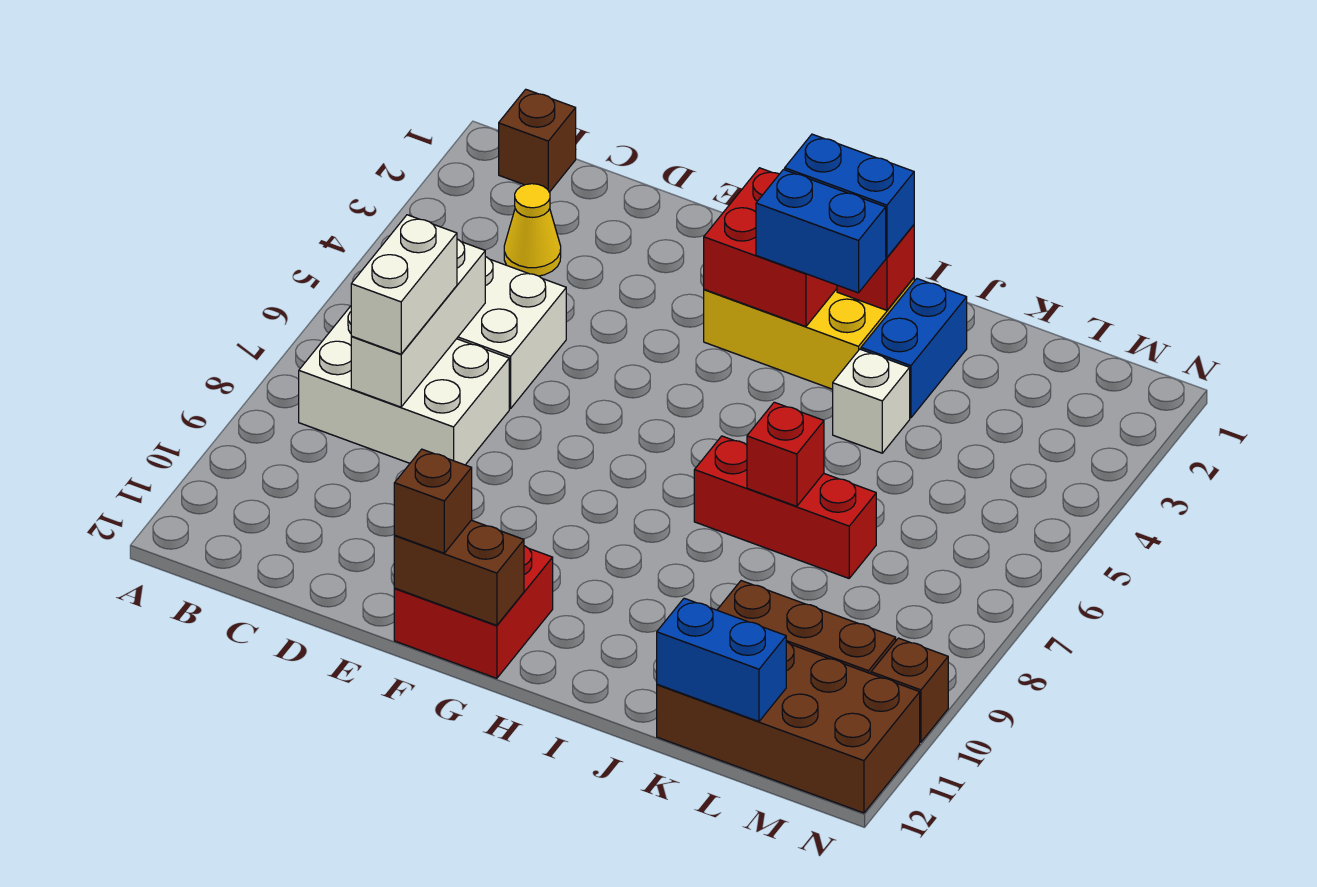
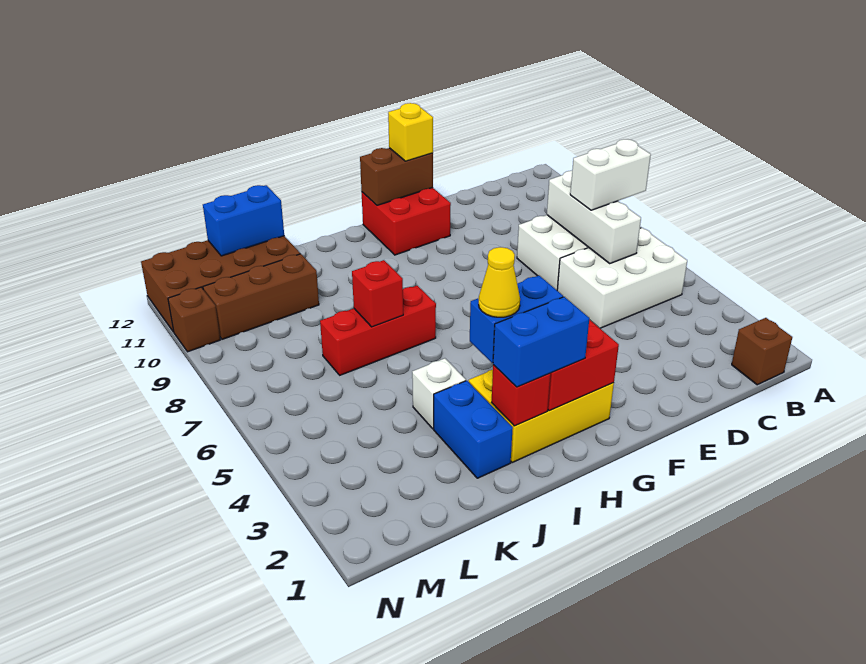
yellow 1x1 cone [504,184,561,276] -> yellow 1x1 cone moved to [479,247,520,317]
white 1x2 brick [351,215,457,354] -> white 1x2 brick turned to [570,139,651,210]
brown 1x1 brick [394,449,472,553] -> yellow 1x1 brick [388,103,433,161]

